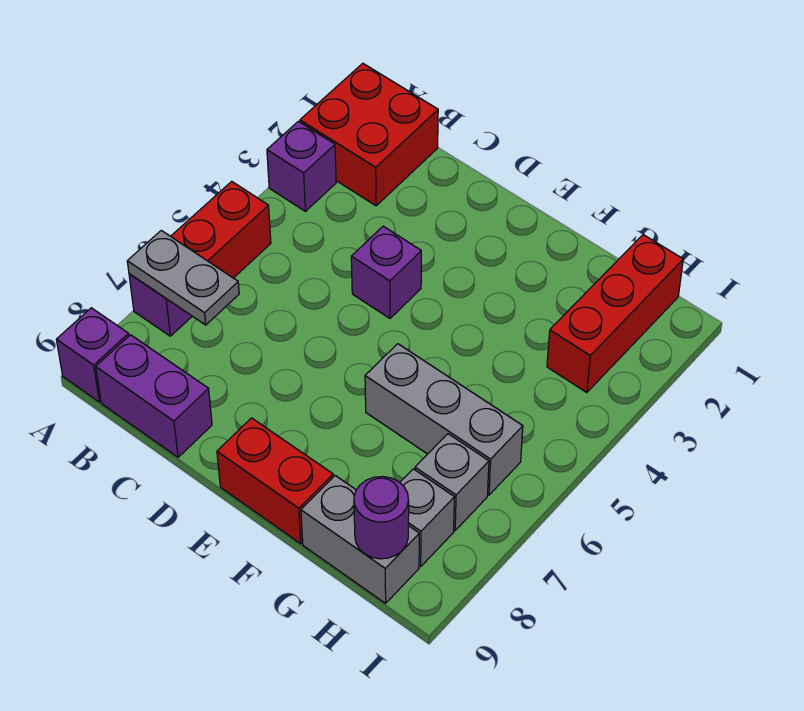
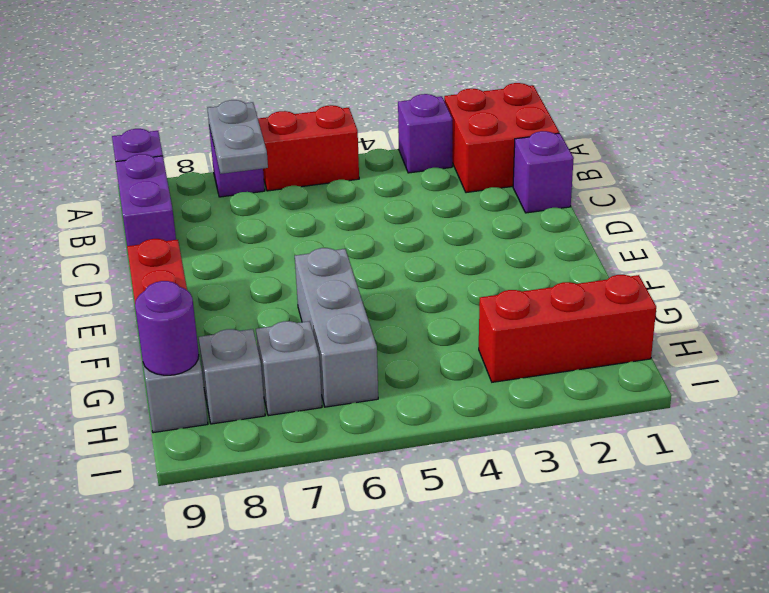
purple 1x1 brick [351,226,421,318] -> purple 1x1 brick moved to [513,131,574,213]

